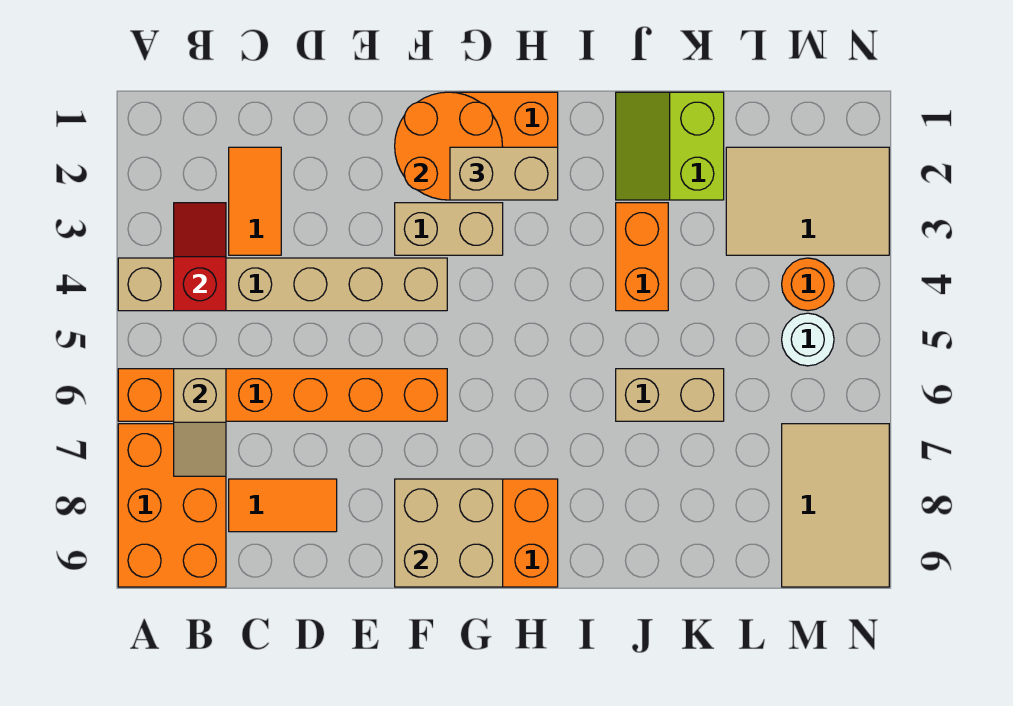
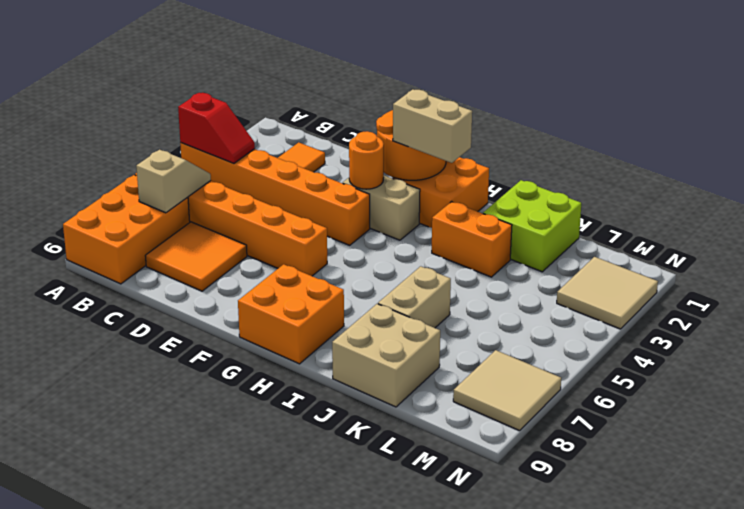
tan 1x6 brick [118,258,447,311] -> orange 1x6 brick [180,143,370,245]
red 1x2 slope [174,203,226,311] -> red 1x2 slope turned to [178,93,255,164]
tan 1x2 slope [174,369,226,476] -> tan 1x2 slope turned to [136,150,211,213]
orange 1x2 tile [229,479,337,532] -> orange 2x2 tile [145,222,247,291]
tan 2x2 brick [395,479,503,587] -> tan 2x2 brick moved to [332,304,440,407]
lime 2x2 slope [616,92,724,200] -> lime 2x2 brick [483,180,581,272]
orange 1x2 brick [616,203,668,311] -> orange 1x2 brick turned to [432,202,512,277]
tan 1x2 brick [616,369,724,421] -> tan 1x2 brick turned to [378,266,451,328]
tan 2x3 tile [726,147,889,255] -> tan 2x2 tile [557,257,658,329]
orange 1x1 round brick [782,258,834,311] -> orange 1x1 round brick moved to [349,131,384,189]
white 1x1 round brick [782,313,834,366] -> none
tan 2x3 tile [782,424,889,587] -> tan 2x2 tile [453,350,561,431]

